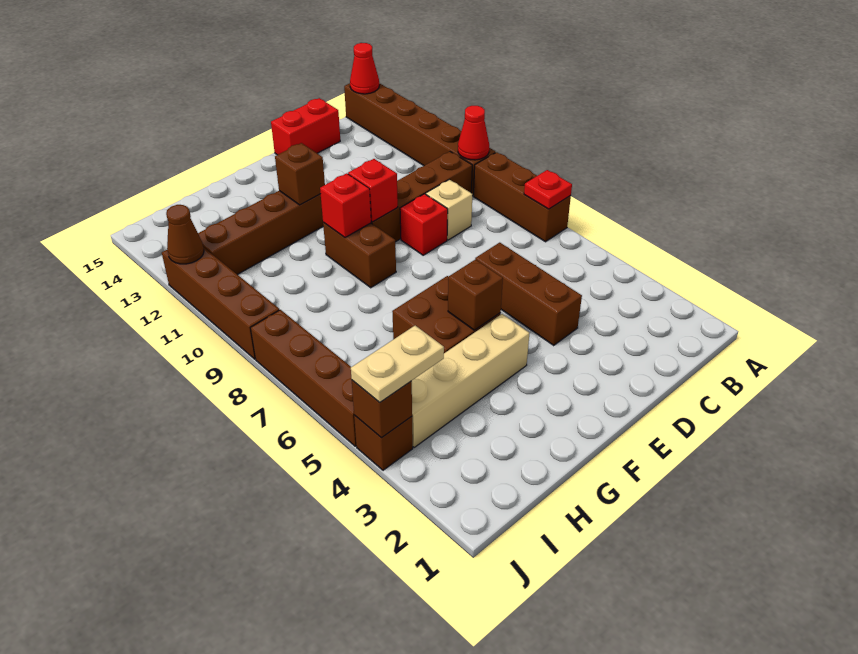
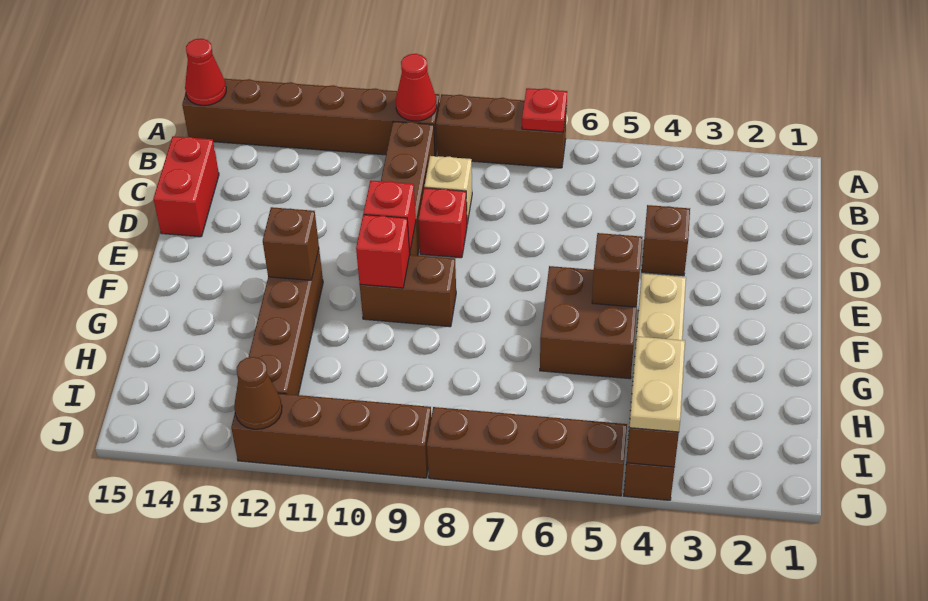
brown 1x3 brick [475,243,582,345] -> brown 1x1 brick [642,205,690,276]

